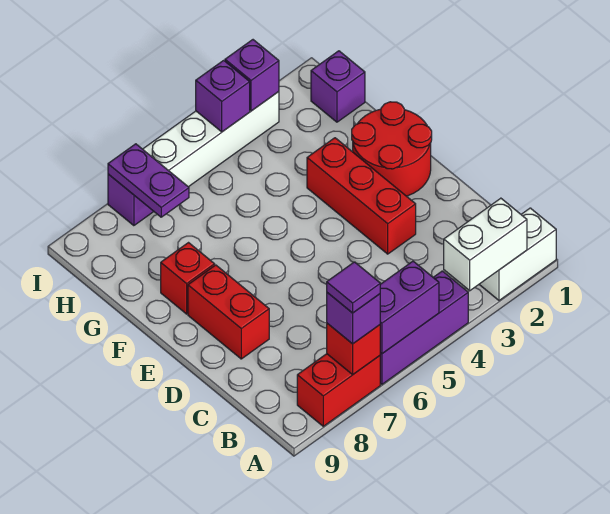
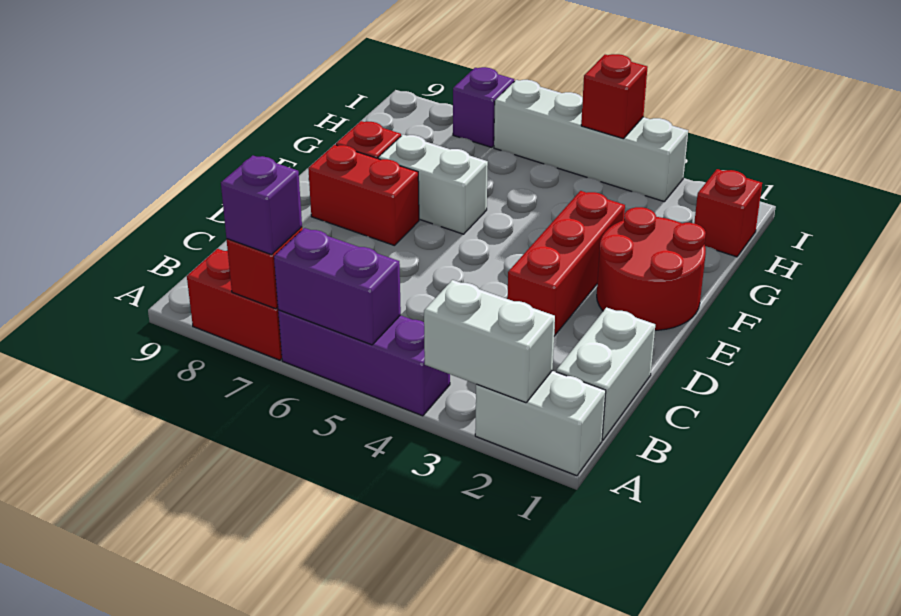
purple 1x1 tile [327,262,380,313] -> none
none -> white 1x2 brick [556,307,655,440]
red 1x2 brick [188,265,269,359] -> red 1x2 brick turned to [308,145,419,245]
none -> white 1x2 brick [378,135,488,234]
purple 1x1 brick [311,51,365,122] -> red 1x1 brick [694,169,762,257]
purple 1x2 plate [108,144,189,217] -> none
purple 1x1 brick [225,40,279,111] -> none
purple 1x1 brick [196,60,250,132] -> red 1x1 brick [581,54,648,139]

